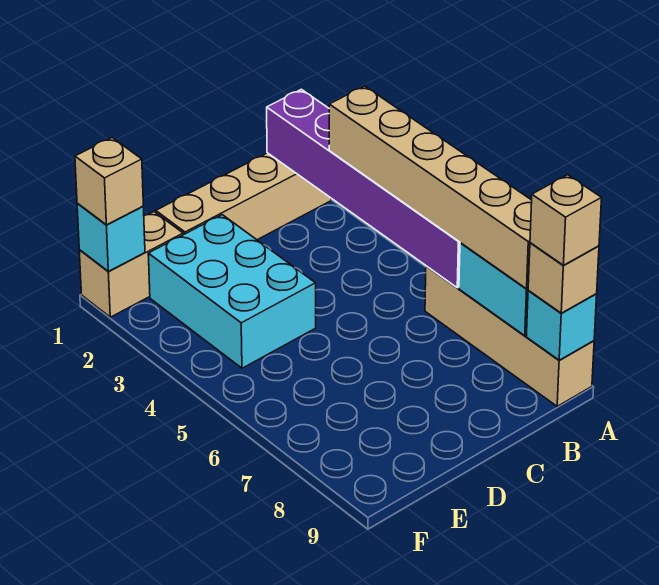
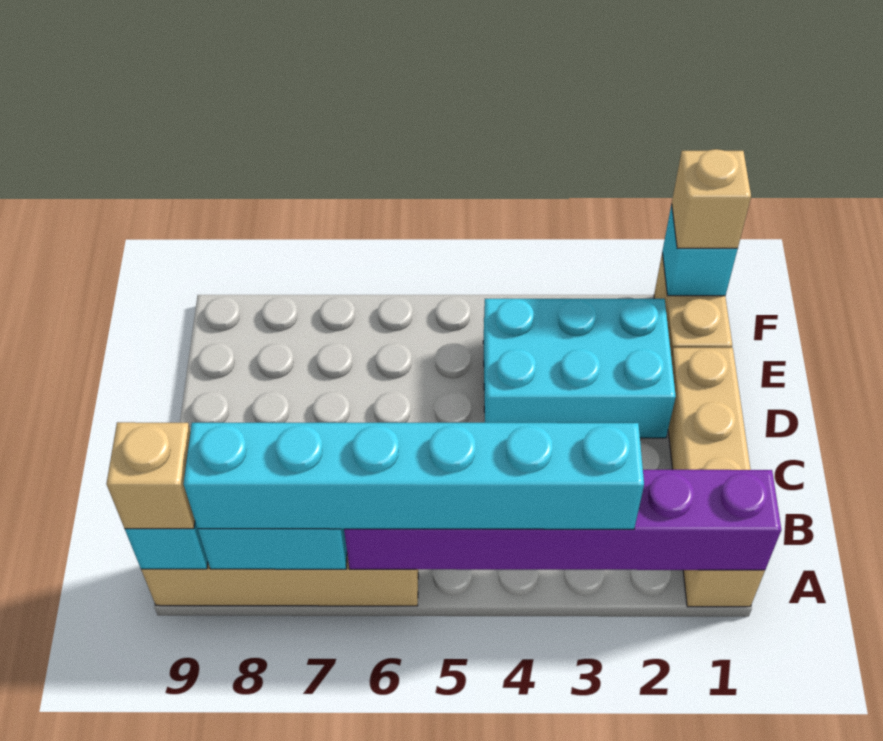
tan 1x6 brick [329,86,532,289] -> cyan 1x6 brick [184,423,644,529]
tan 1x1 brick [530,175,602,265] -> none

